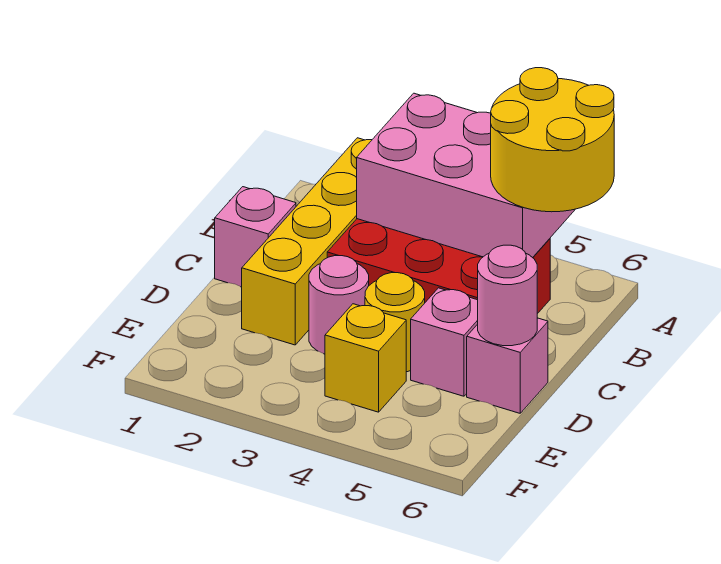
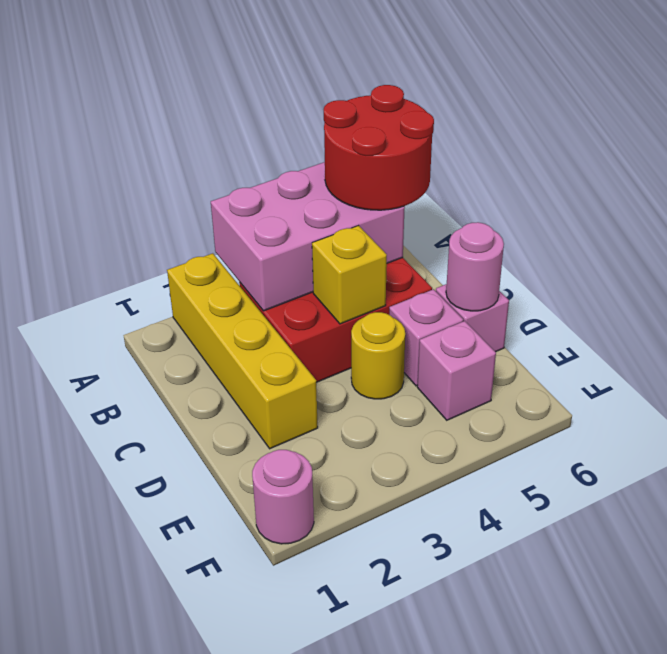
yellow 2x2 round brick [491,68,614,212] -> red 2x2 round brick [324,85,434,210]
pink 1x1 brick [215,187,296,287] -> pink 1x1 brick moved to [417,321,496,420]
pink 1x1 round brick [309,256,369,354] -> pink 1x1 round brick moved to [252,450,314,544]
yellow 1x1 brick [325,304,406,412] -> yellow 1x1 brick moved to [312,226,387,324]

